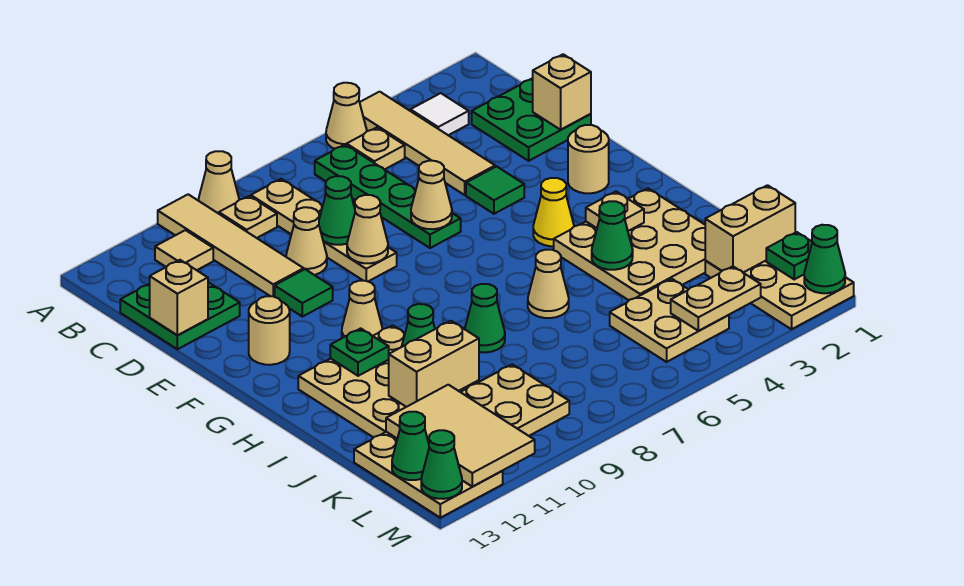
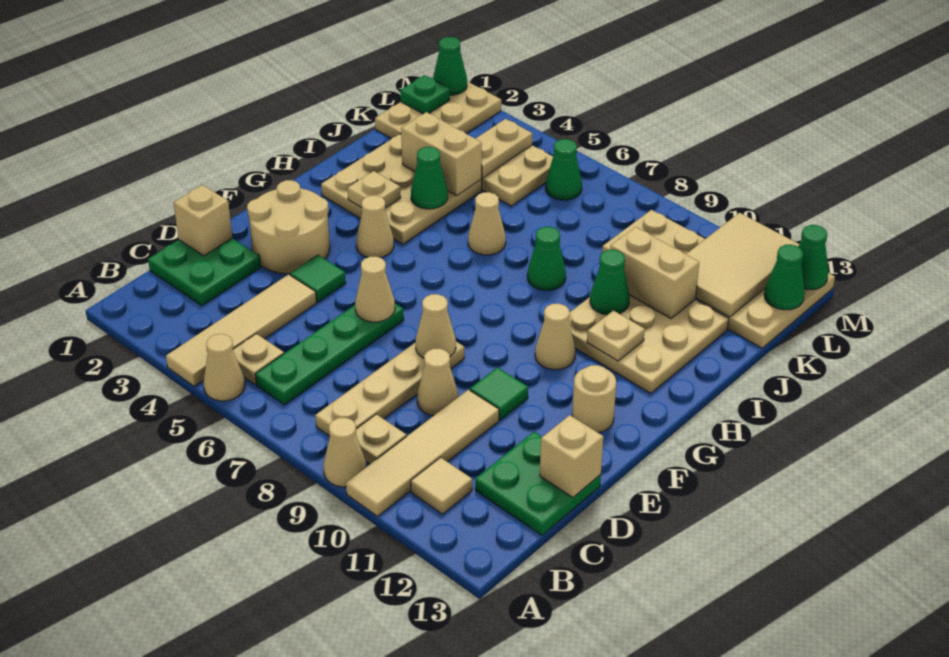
white 1x1 tile [410,93,469,135] -> none
green 1x1 cone [319,176,355,245] -> green 1x1 cone moved to [546,139,582,200]
tan 1x1 round brick [568,125,609,193] -> tan 2x2 round brick [247,180,330,274]
yellow 1x1 cone [533,178,574,246] -> tan 1x1 cone [356,196,394,258]
green 1x1 plate [330,328,389,376] -> tan 1x1 plate [587,311,645,361]
tan 1x2 brick [705,185,795,272] -> tan 1x2 brick moved to [401,112,482,195]
tan 1x2 plate [671,266,761,331] -> tan 1x2 plate turned to [476,119,532,178]

